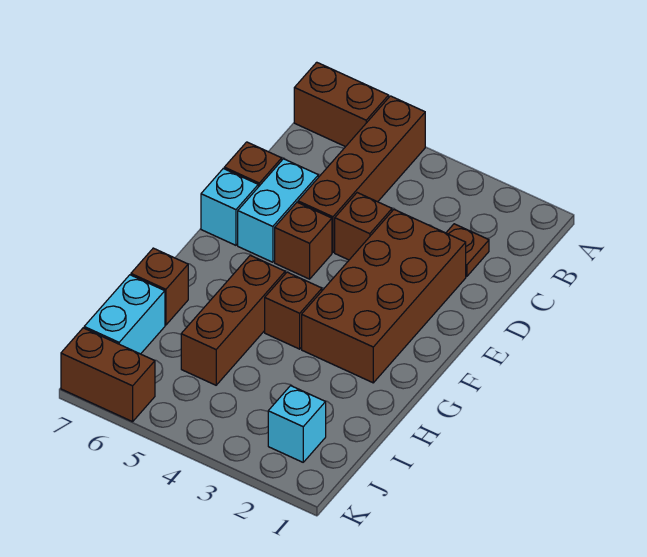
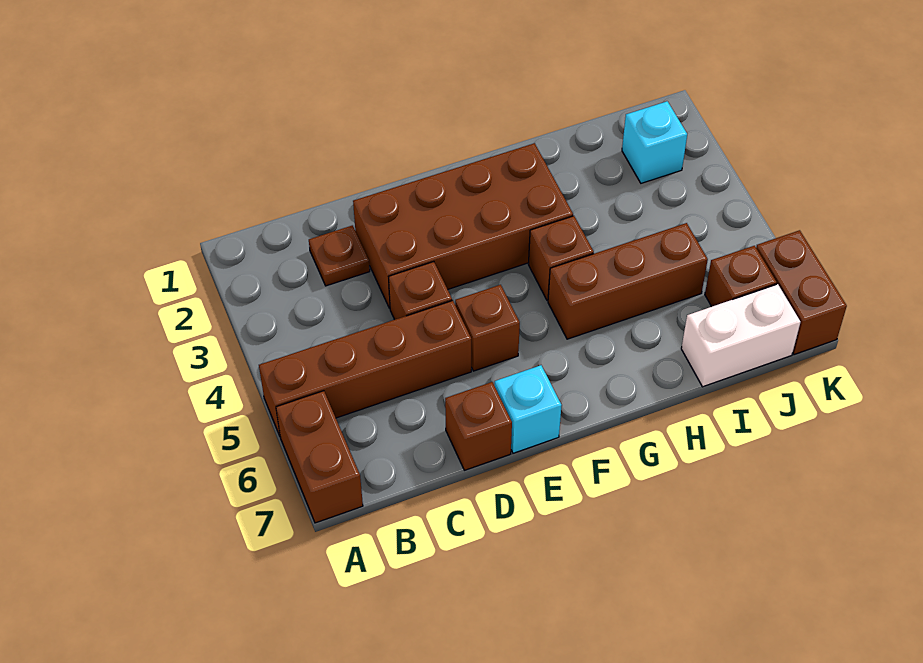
cyan 1x2 brick [238,159,318,262] -> none
brown 1x1 brick [131,248,188,325] -> brown 1x1 brick moved to [705,246,777,307]
cyan 1x2 brick [84,275,165,354] -> white 1x2 brick [681,284,800,387]

